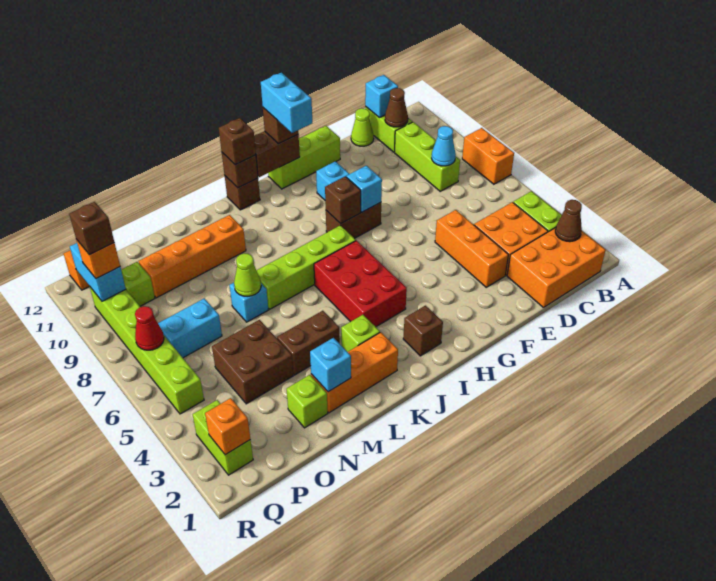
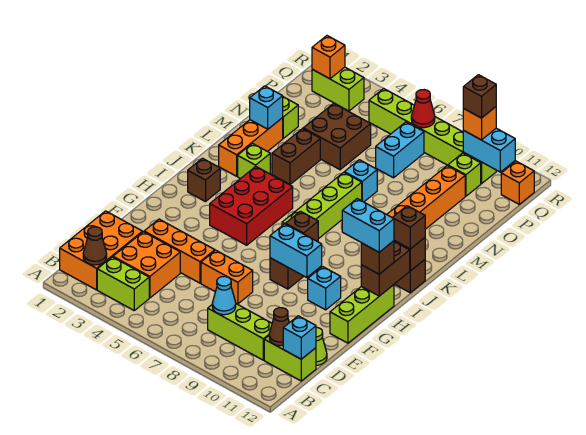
orange 1x2 brick [462,128,514,184] -> orange 1x2 brick moved to [201,250,253,304]
cyan 1x1 brick [346,166,382,212] -> cyan 1x2 brick [270,224,322,278]
red 2x3 brick [314,241,407,327] -> red 2x3 brick turned to [210,167,293,245]
lime 1x1 cone [234,253,261,297] -> none

